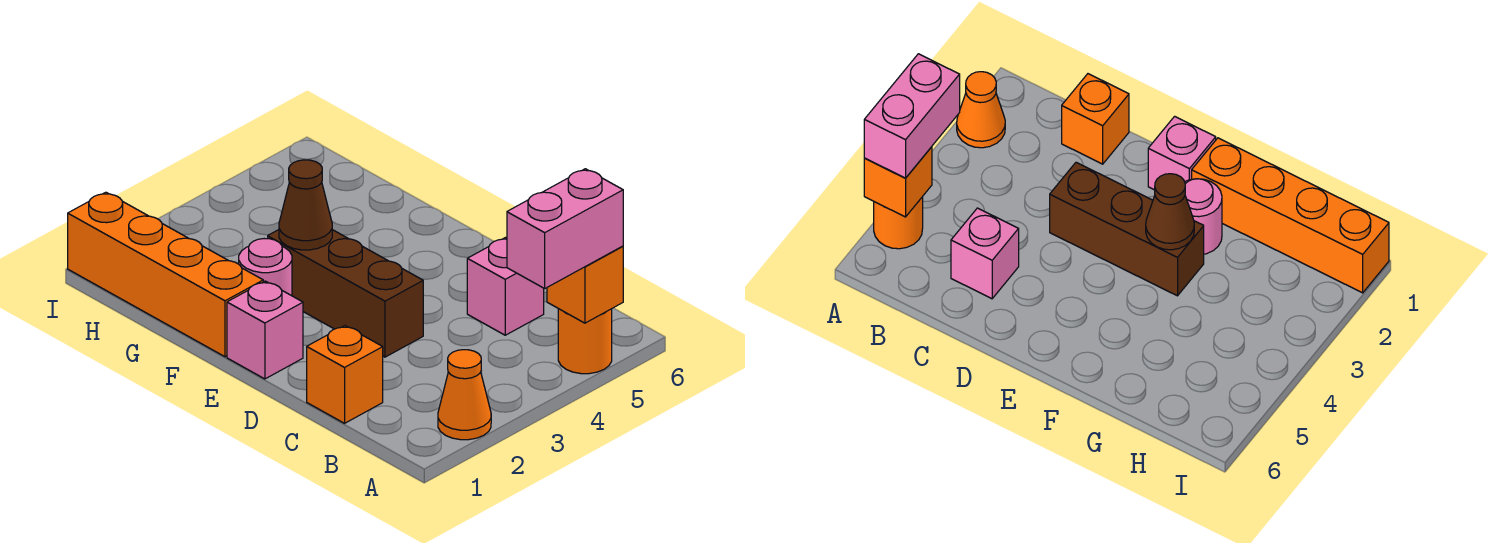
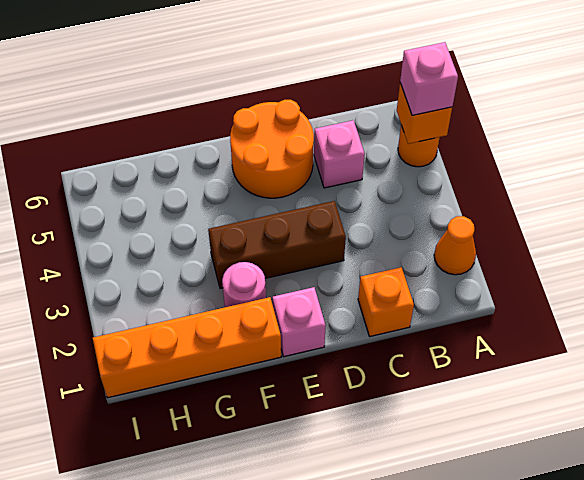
pink 1x2 brick [507,169,623,288] -> pink 1x1 brick [400,42,458,115]
none -> orange 2x2 round brick [230,100,314,198]
brown 1x1 cone [279,160,332,250] -> none

